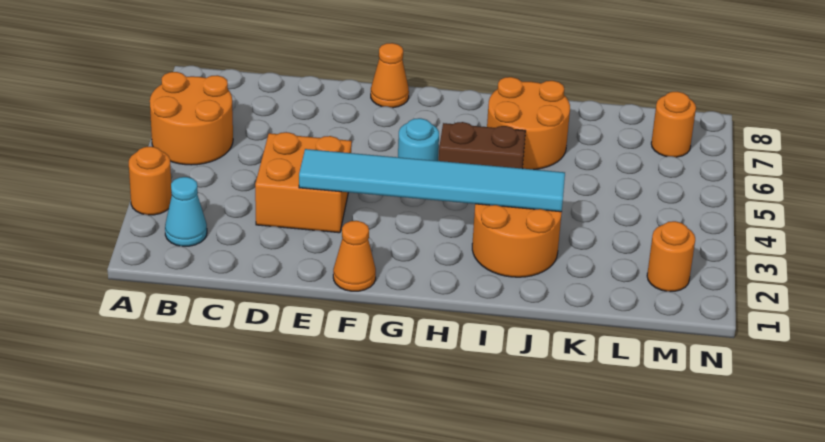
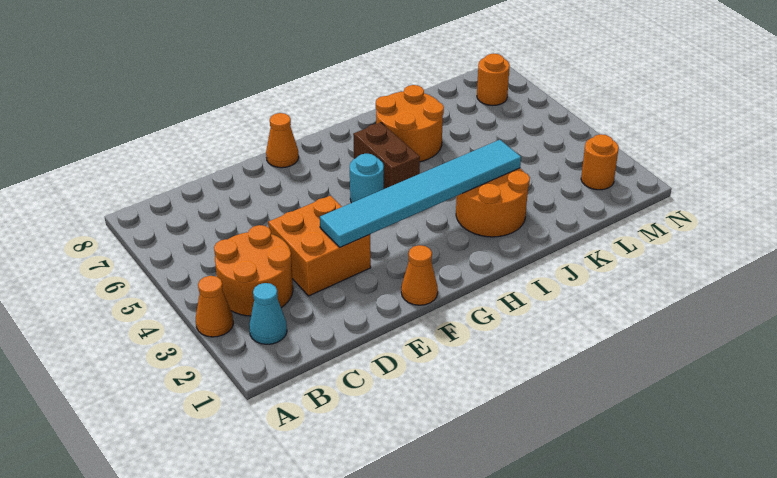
orange 1x1 round brick [129,146,172,215] -> orange 1x1 cone [196,276,233,337]
orange 2x2 round brick [150,72,233,165] -> orange 2x2 round brick moved to [214,225,293,316]
brown 1x2 brick [439,122,526,169] -> brown 1x2 brick turned to [353,123,420,189]

